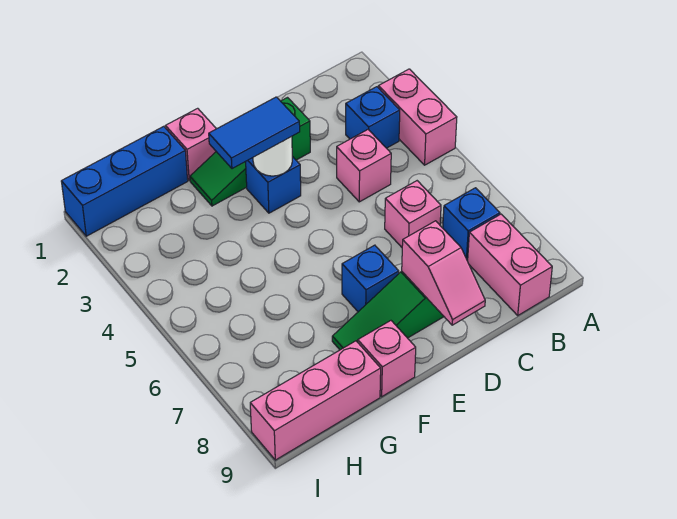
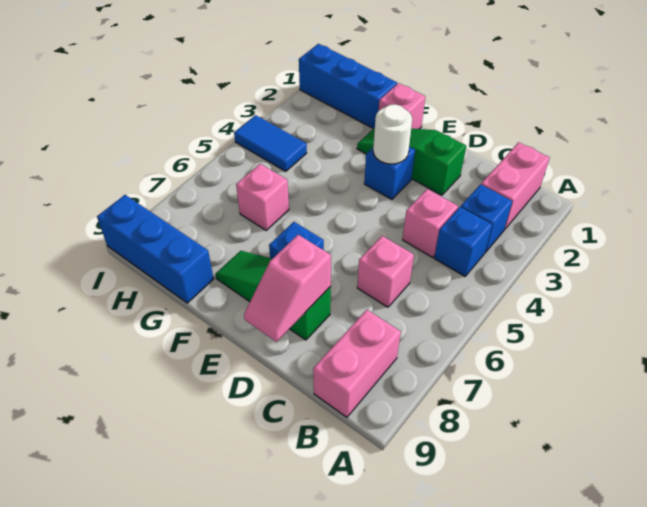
pink 1x2 brick [378,69,457,165] -> pink 1x2 brick moved to [481,142,550,229]
blue 1x1 brick [443,188,500,261] -> blue 1x1 brick moved to [434,207,492,276]
blue 1x2 tile [209,97,300,169] -> blue 1x2 tile moved to [234,115,307,171]
pink 1x1 brick [358,321,416,397] -> pink 1x1 brick moved to [236,164,289,230]
pink 1x3 brick [250,341,381,460] -> blue 1x3 brick [97,195,214,303]

